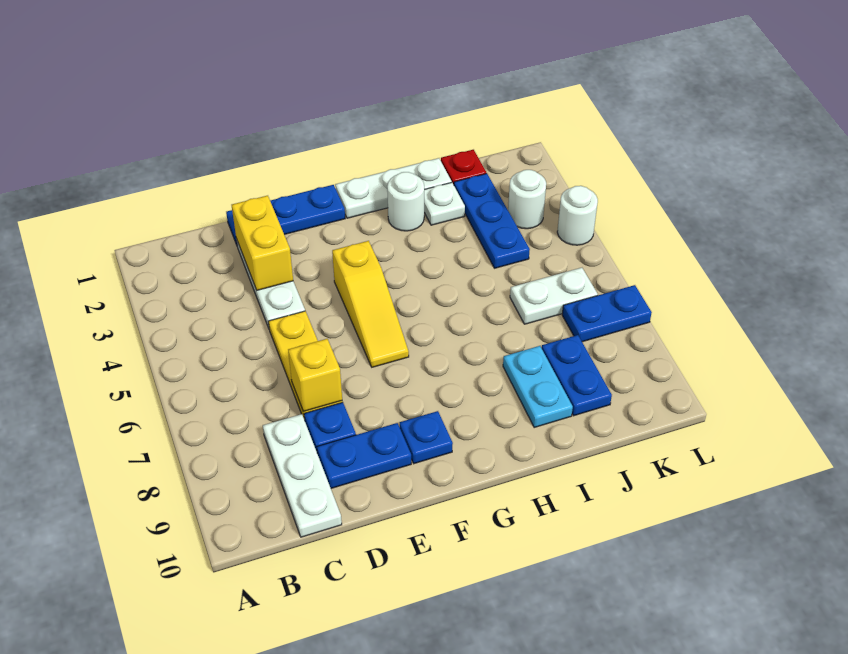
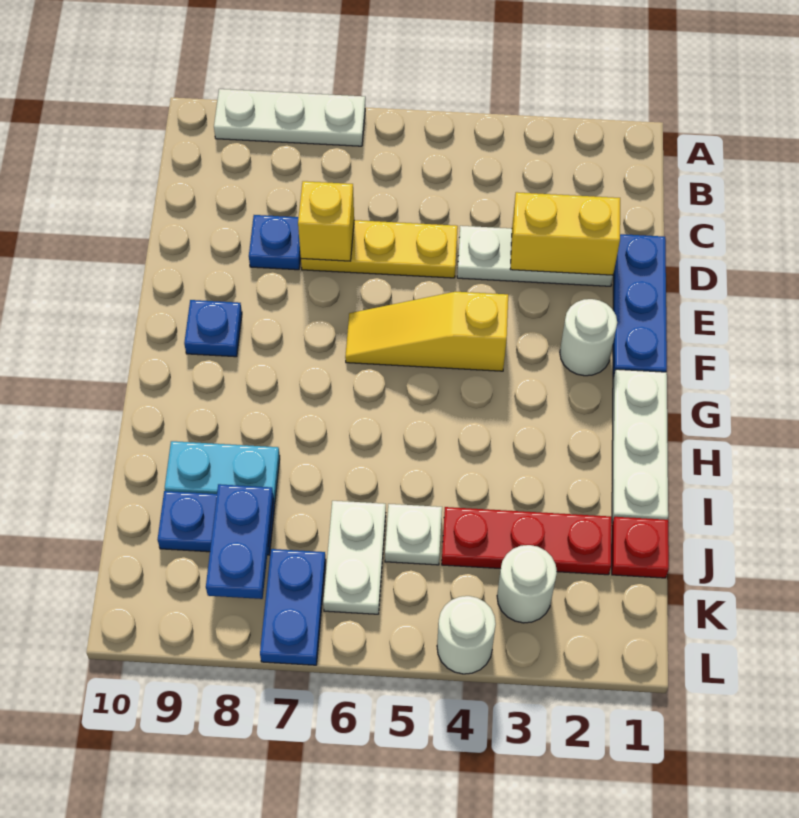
white 1x3 plate [263,414,342,537] -> white 1x3 plate moved to [214,89,365,146]
blue 1x2 plate [317,423,411,488] -> blue 1x2 plate moved to [206,484,273,599]
white 1x1 round brick [387,172,424,231] -> white 1x1 round brick moved to [560,299,617,376]
white 1x1 plate [424,183,465,225] -> white 1x1 plate moved to [385,504,442,565]
blue 1x3 plate [454,173,530,268] -> red 1x3 plate [442,507,612,575]

